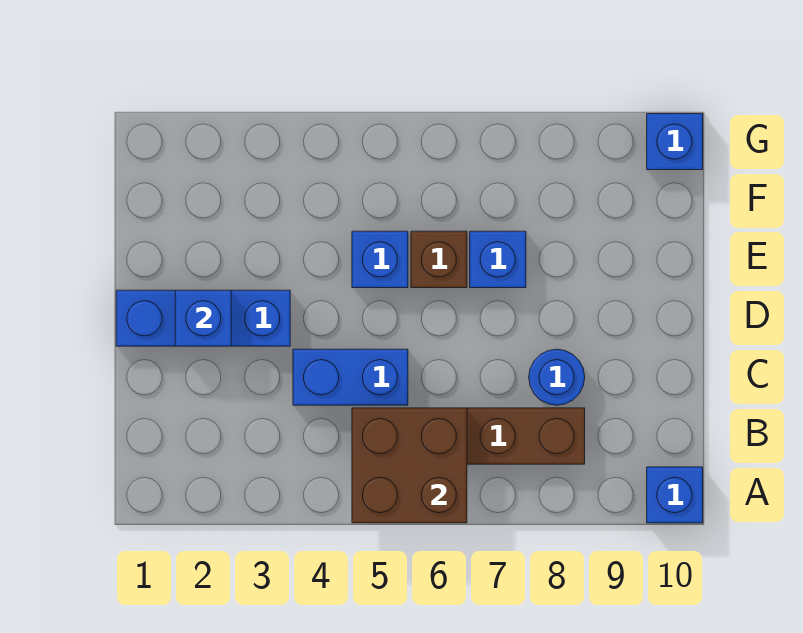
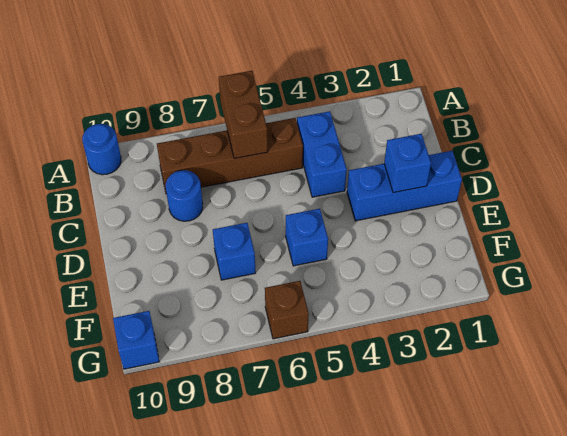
brown 2x2 brick [352,408,467,523] -> brown 1x2 brick [219,71,268,158]
blue 1x1 brick [647,467,703,523] -> blue 1x1 round brick [82,124,121,175]
blue 1x2 brick [293,349,408,405] -> blue 1x2 brick turned to [297,111,347,197]
brown 1x1 brick [411,231,467,288] -> brown 1x1 brick moved to [265,281,309,339]

